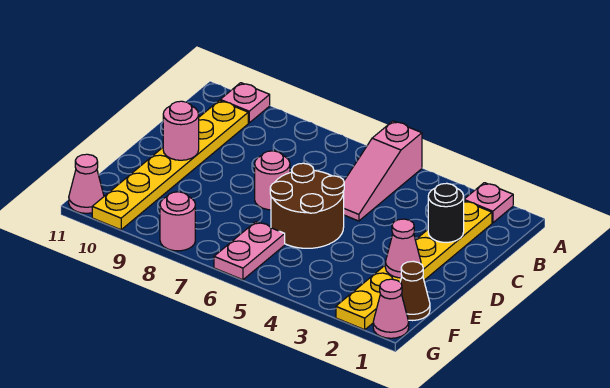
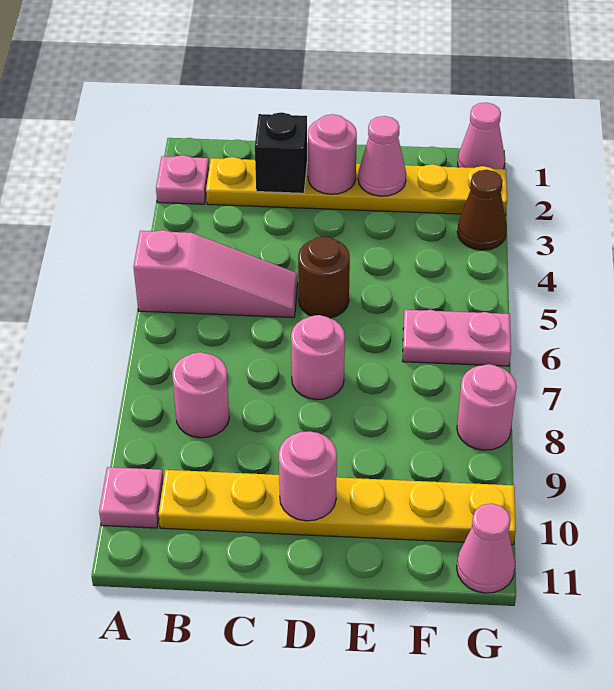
none -> pink 1x1 round brick [172,352,229,438]
black 1x1 round brick [428,183,464,242] -> black 1x1 brick [255,112,307,193]
none -> pink 1x1 round brick [308,114,357,194]
brown 2x2 round brick [270,163,344,248] -> brown 1x1 round brick [298,236,350,318]
brown 1x1 cone [400,261,430,321] -> brown 1x1 cone moved to [457,170,507,250]

